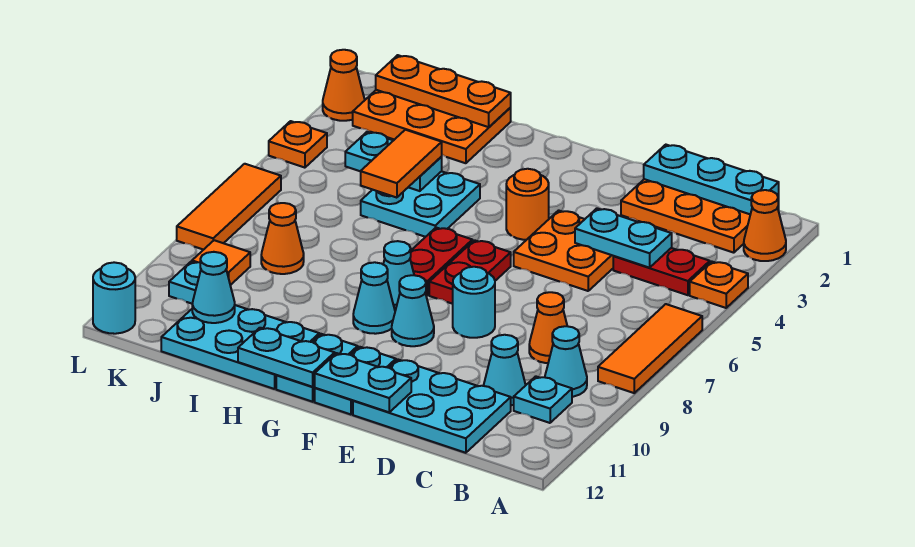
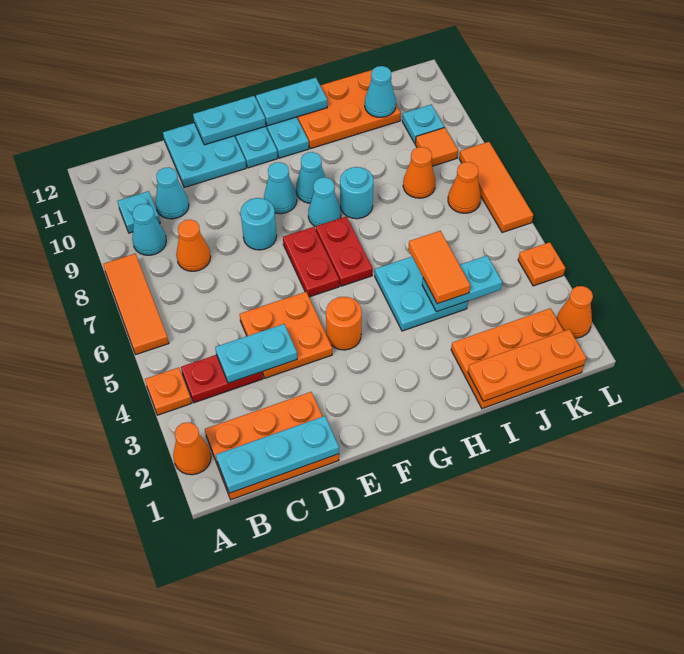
cyan 2x3 plate [353,360,511,453] -> cyan 2x2 plate [163,123,246,188]
cyan 2x3 plate [161,305,319,389] -> orange 2x3 plate [297,70,401,149]
none -> orange 1x1 cone [448,162,481,213]
cyan 1x1 round brick [93,262,135,334] -> cyan 1x1 round brick moved to [340,167,373,219]

